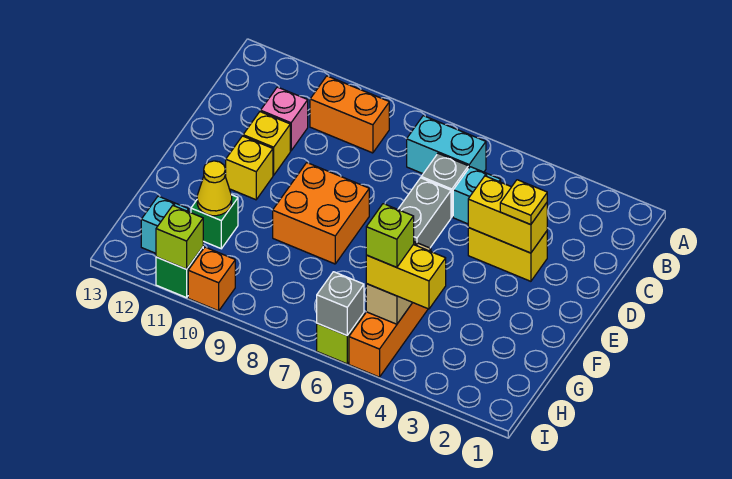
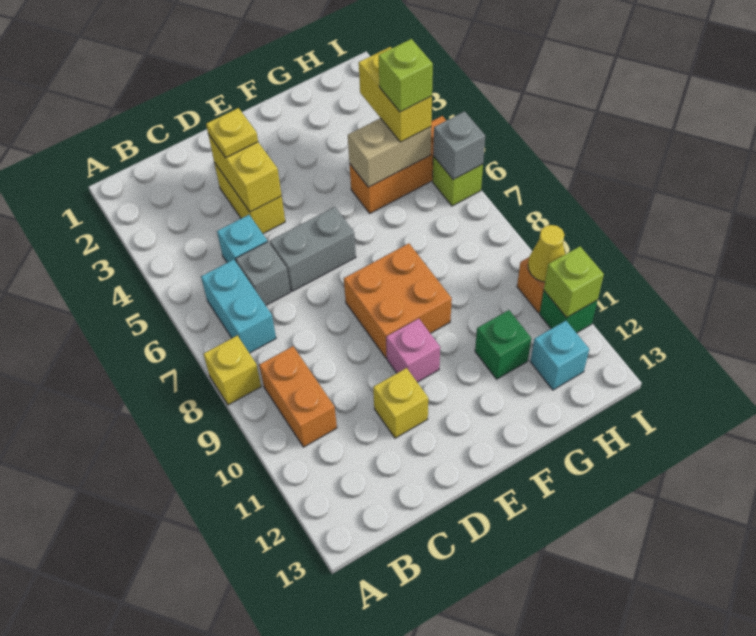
pink 1x1 brick [261,87,308,151] -> pink 1x1 brick moved to [386,319,440,382]
yellow 1x1 brick [225,136,273,200] -> yellow 1x1 brick moved to [204,335,261,405]
yellow 1x1 cone [197,161,232,216] -> yellow 1x1 cone moved to [528,225,565,282]

